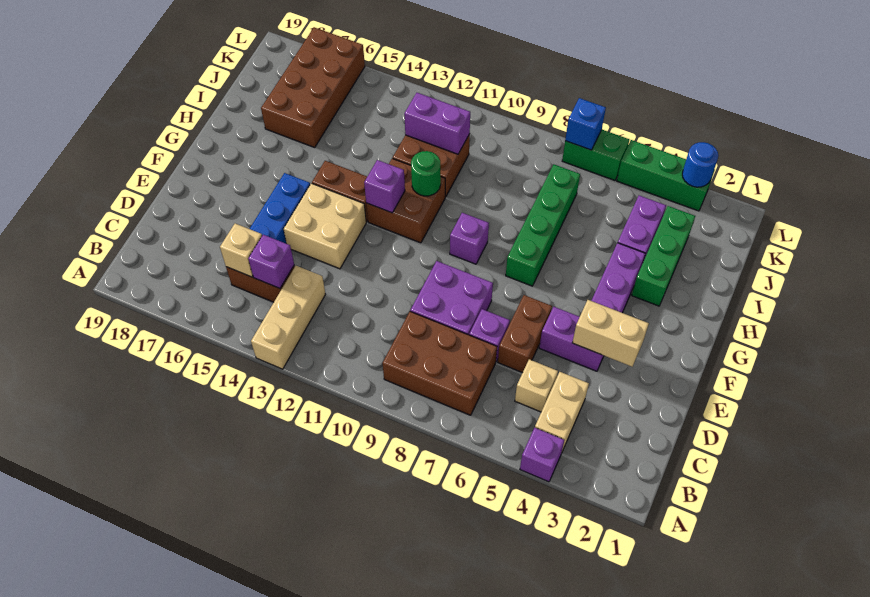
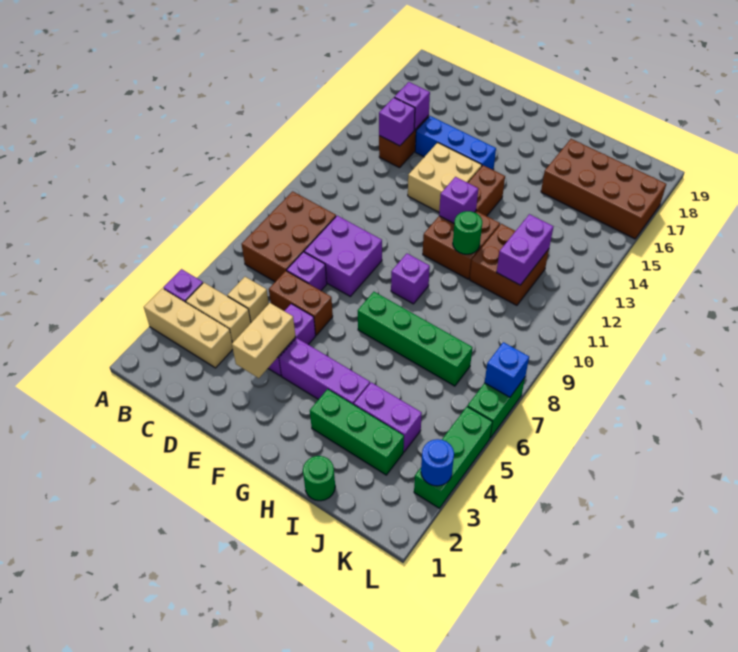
tan 1x3 brick [251,266,326,369] -> tan 1x3 brick moved to [144,288,233,368]
tan 1x1 brick [220,223,262,277] -> purple 1x1 brick [394,82,430,130]
none -> green 1x1 round brick [303,456,335,501]

